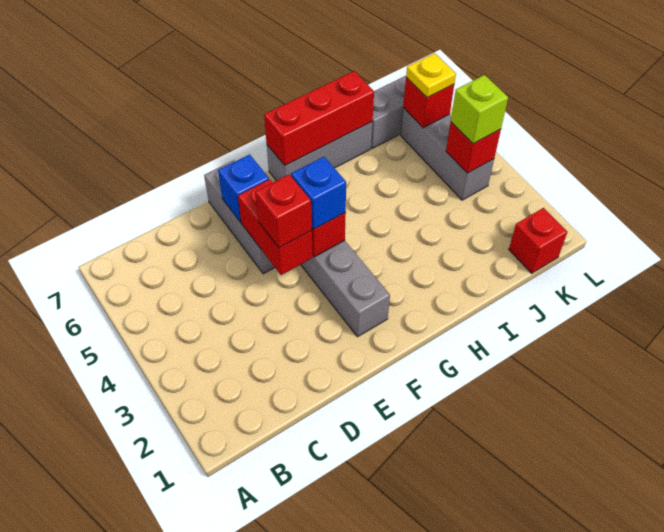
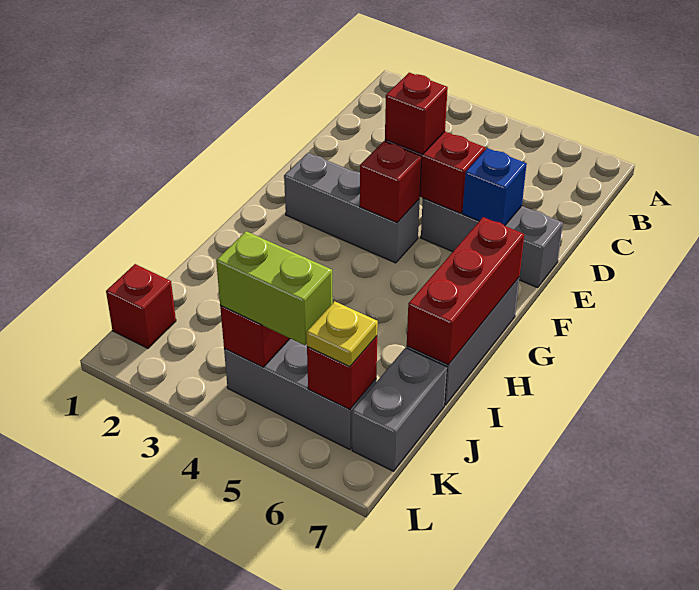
blue 1x1 brick [291,157,346,229] -> none
lime 1x1 brick [451,75,508,144] -> lime 1x2 brick [216,231,333,345]

